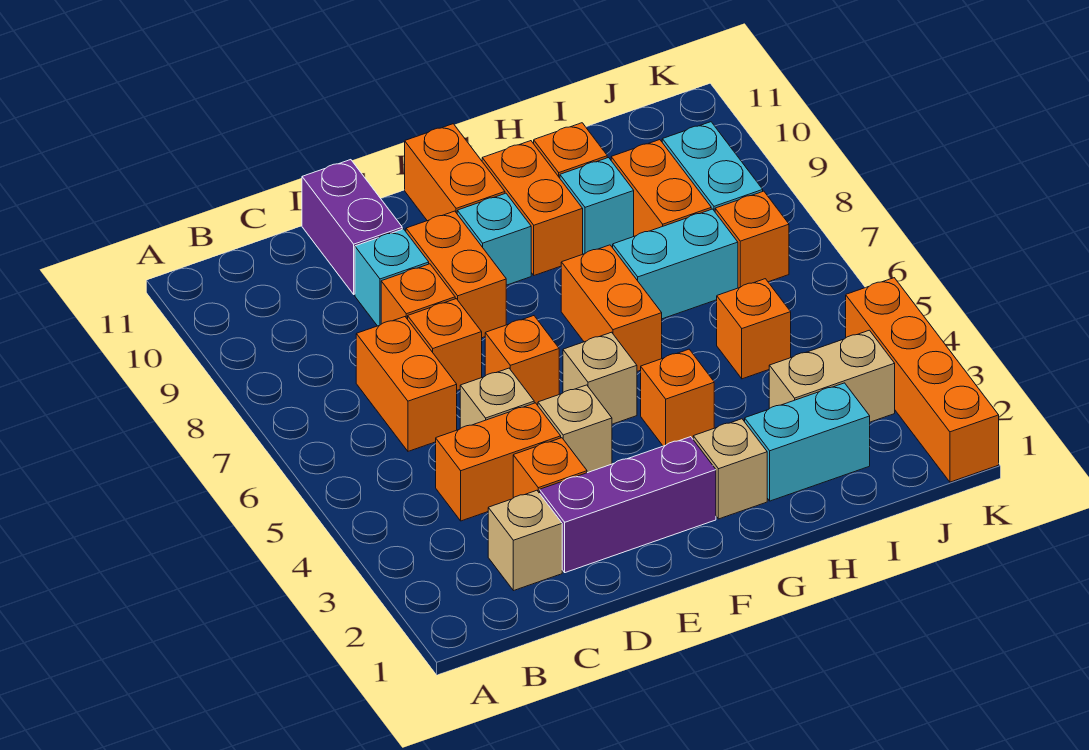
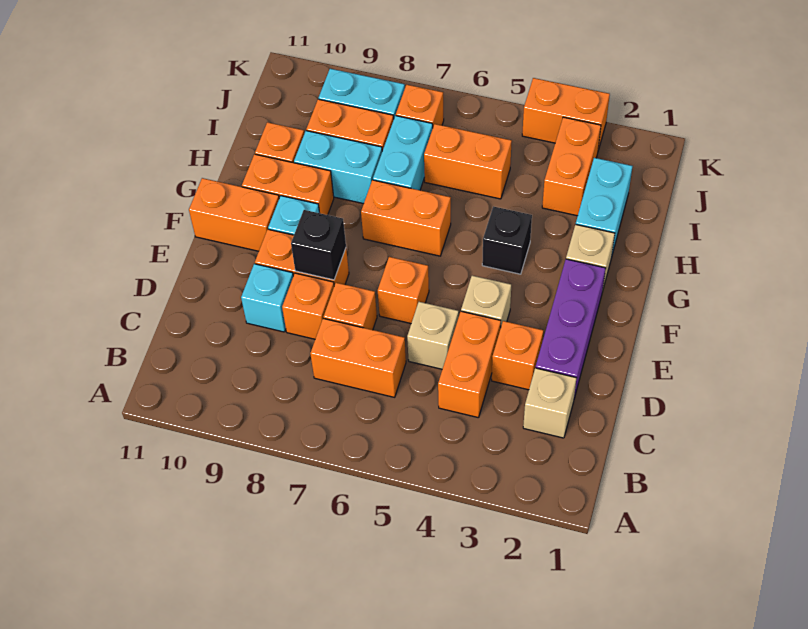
purple 1x2 brick [302,160,402,294] -> none
none -> black 1x1 brick [291,210,346,280]
tan 1x1 brick [563,332,637,424] -> none
orange 1x1 brick [641,349,714,446] -> black 1x1 brick [482,206,532,274]
cyan 1x1 brick [560,158,634,254] -> cyan 1x2 brick [294,131,382,204]
tan 1x2 brick [769,330,895,422] -> orange 1x2 brick [542,117,601,216]
orange 1x1 brick [717,279,791,379] -> orange 1x2 brick [424,124,512,199]
orange 1x4 brick [846,278,999,482] -> orange 1x2 brick [522,78,610,150]

